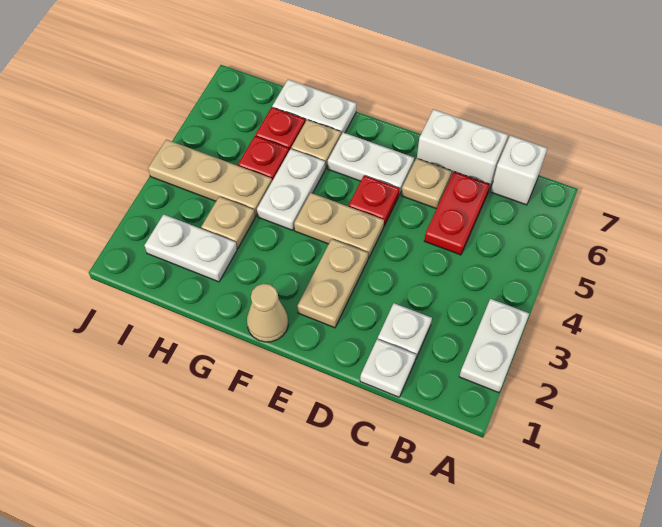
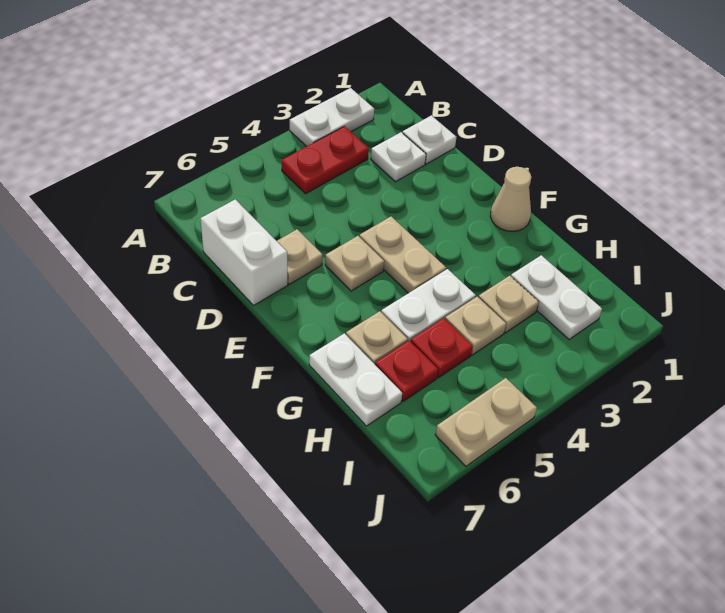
white 1x1 brick [491,135,547,205] -> none
red 1x2 plate [424,172,490,255] -> red 1x2 plate moved to [282,126,369,194]
tan 1x2 plate [297,239,368,328] -> tan 1x2 plate moved to [435,378,537,466]
red 1x1 plate [349,175,400,226] -> tan 1x1 plate [325,236,384,291]
white 1x2 plate [328,132,414,195] -> none
tan 1x3 plate [148,140,272,216] -> tan 1x1 plate [445,297,506,355]

